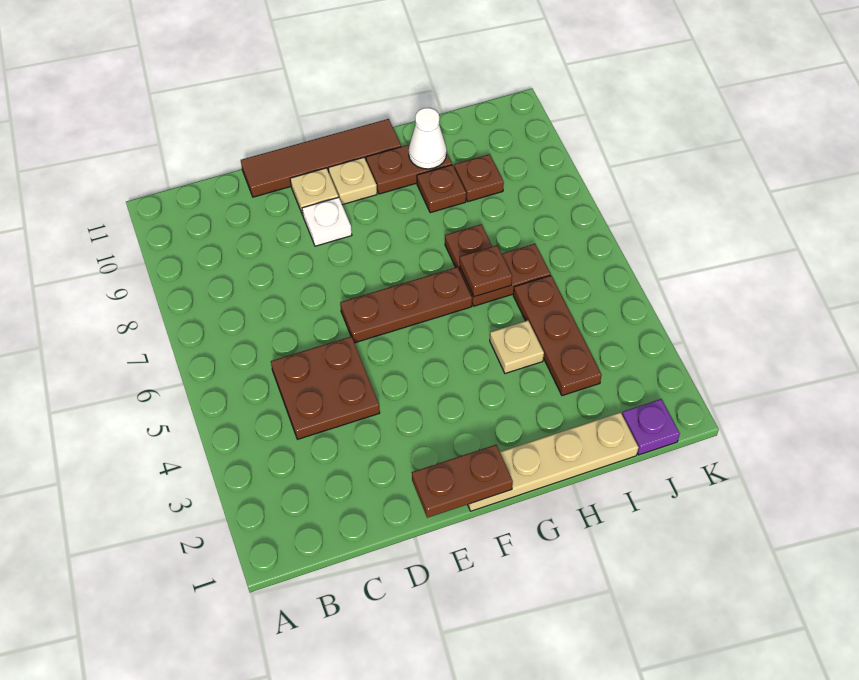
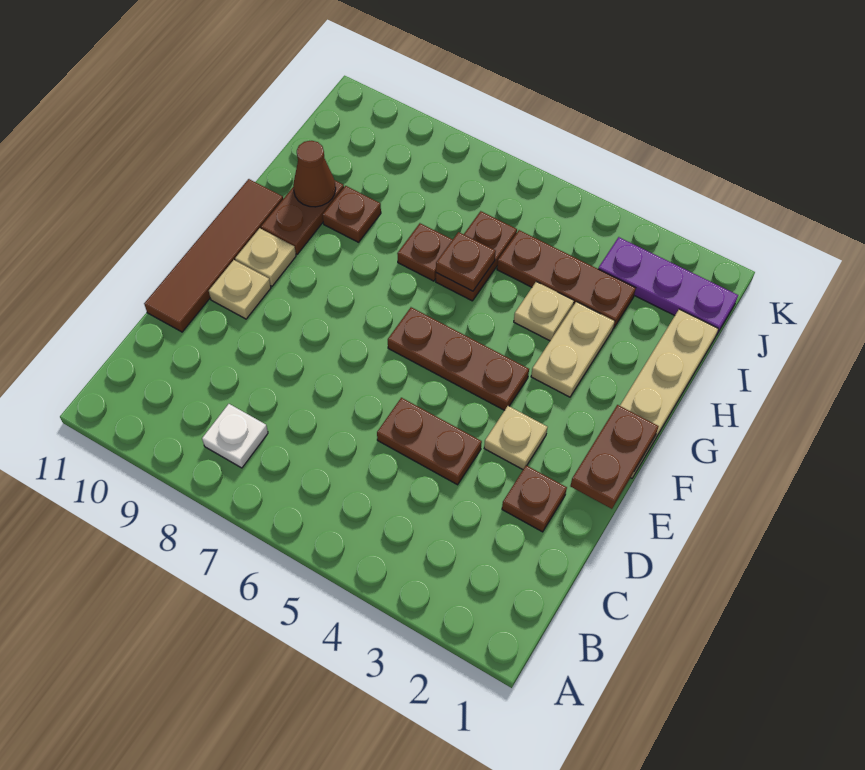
brown 2x2 plate [271,336,380,439] -> brown 1x2 plate [377,398,482,485]
none -> tan 1x1 plate [484,406,547,469]
brown 1x3 plate [340,267,472,343] -> brown 1x3 plate turned to [388,307,529,410]
white 1x1 plate [302,197,352,246] -> white 1x1 plate moved to [202,404,268,468]
none -> tan 1x2 plate [531,302,615,397]
white 1x1 cone [409,108,447,169] -> brown 1x1 cone [293,141,336,207]
brown 1x1 plate [454,154,504,202] -> brown 1x1 plate moved to [502,465,567,532]
purple 1x1 plate [622,399,680,455] -> purple 1x3 plate [598,237,738,334]

